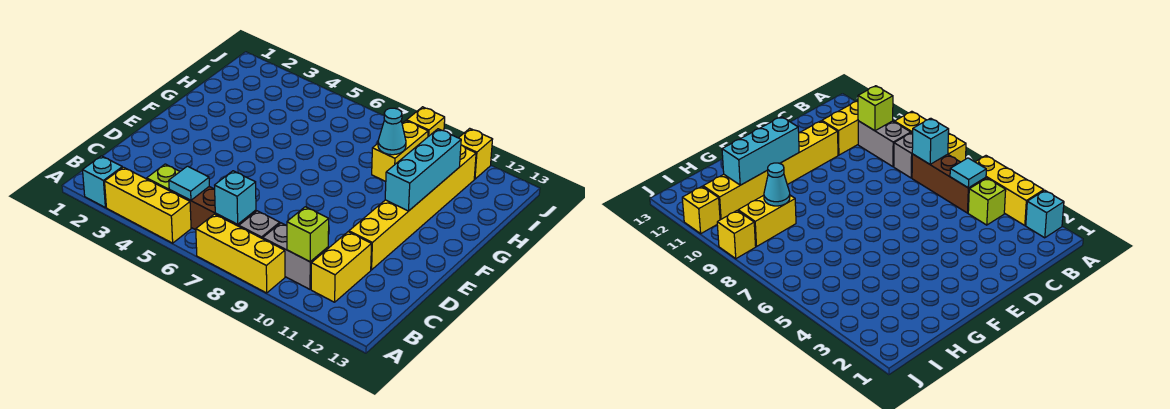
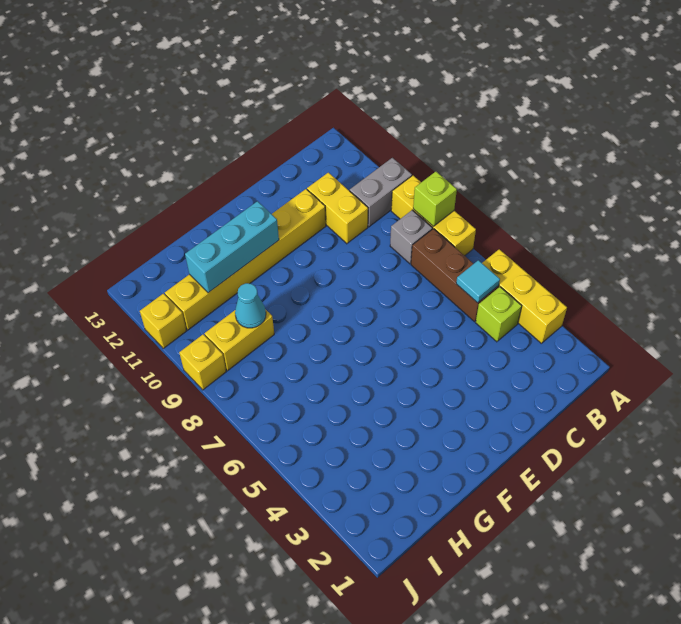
cyan 1x1 brick [83,156,122,207] -> none
cyan 1x1 brick [215,171,256,224] -> none
grey 1x2 brick [263,223,328,289] -> grey 1x2 brick turned to [350,158,412,227]
lime 1x1 brick [287,207,329,262] -> lime 1x1 brick moved to [413,172,457,227]
yellow 1x2 brick [311,232,372,302] -> yellow 1x2 brick turned to [307,173,368,244]

